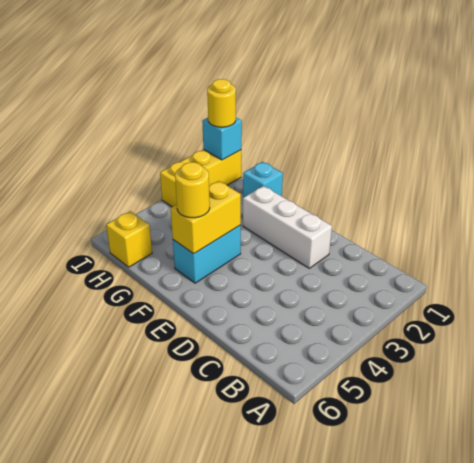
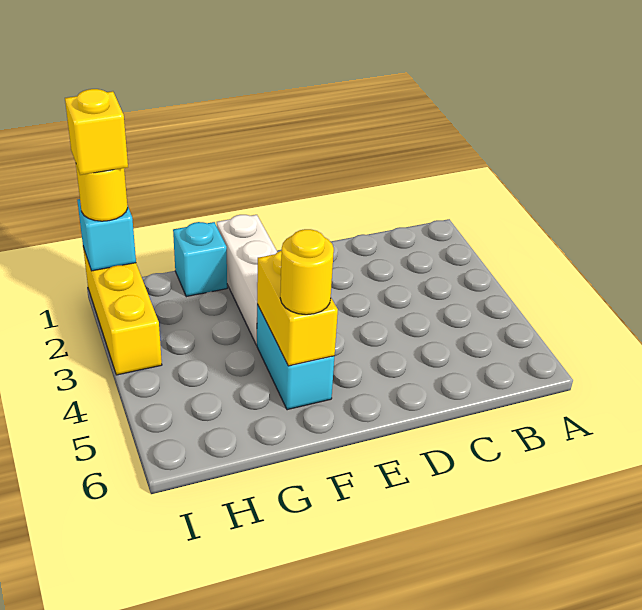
white 1x3 brick [243,186,332,268] -> white 1x3 brick turned to [217,215,277,345]
yellow 1x1 brick [106,211,152,267] -> yellow 1x1 brick moved to [65,89,128,175]

